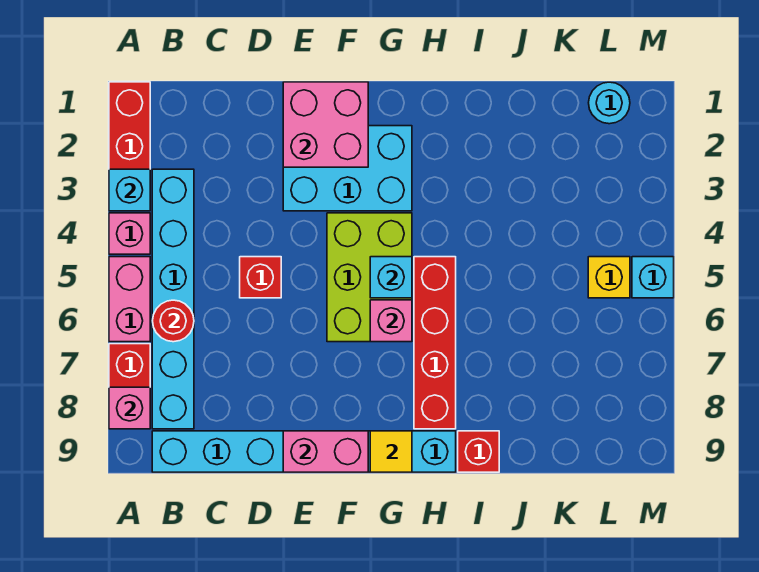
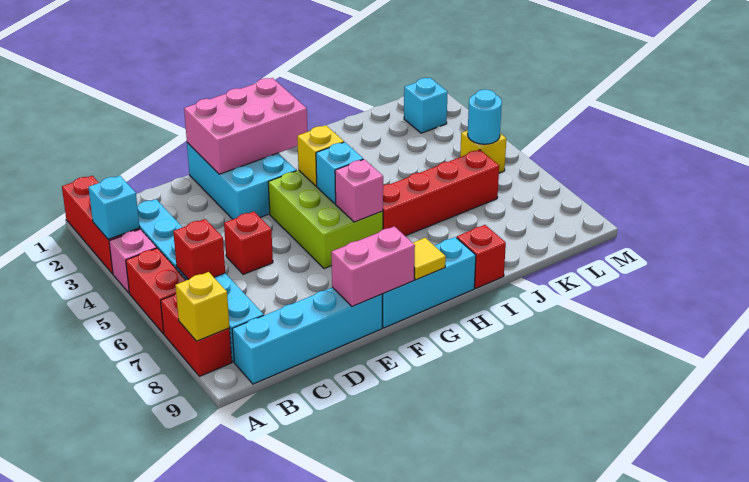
pink 1x2 brick [109,257,150,342] -> red 1x2 brick [126,248,186,334]
pink 1x1 brick [109,387,150,429] -> yellow 1x1 brick [175,272,230,341]
red 1x1 round brick [152,300,194,342] -> red 1x1 brick [173,219,225,280]
pink 2x2 brick [283,82,368,167] -> pink 2x3 brick [184,78,307,174]
cyan 2x3 brick [283,126,412,211] -> cyan 2x3 brick turned to [187,143,296,219]
none -> yellow 1x1 brick [297,125,344,186]
red 1x4 brick [414,257,456,429] -> red 1x4 brick turned to [383,150,499,236]
cyan 1x1 round brick [589,82,630,124] -> cyan 1x1 round brick moved to [468,89,502,144]
cyan 1x1 brick [632,257,674,298] -> cyan 1x1 brick moved to [404,78,448,133]

